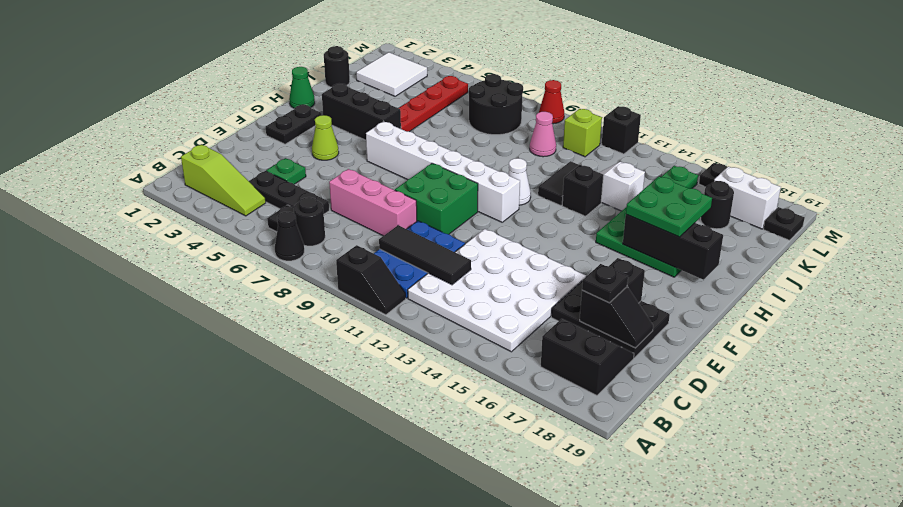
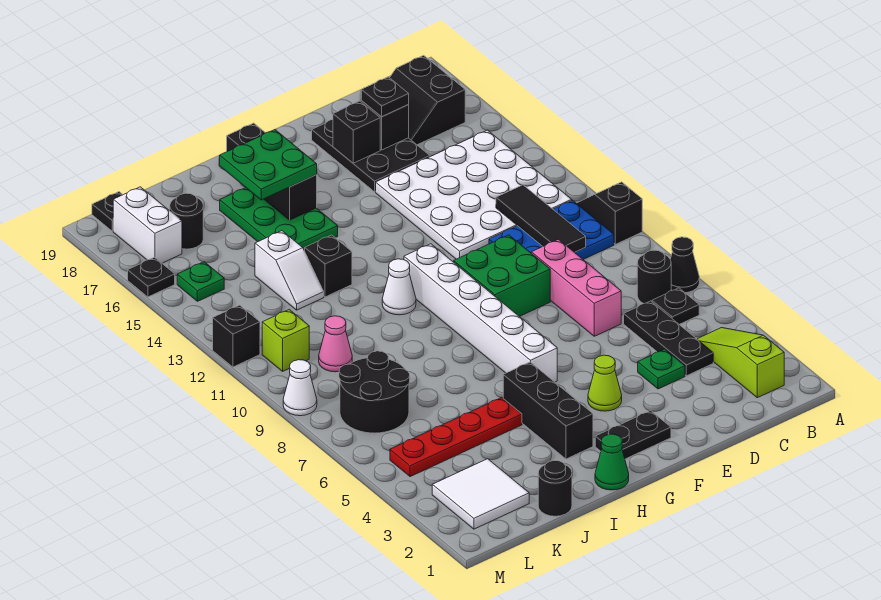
black 1x2 tile [538,161,579,206] -> none
red 1x1 cone [539,80,564,124] -> white 1x1 cone [283,360,317,416]

